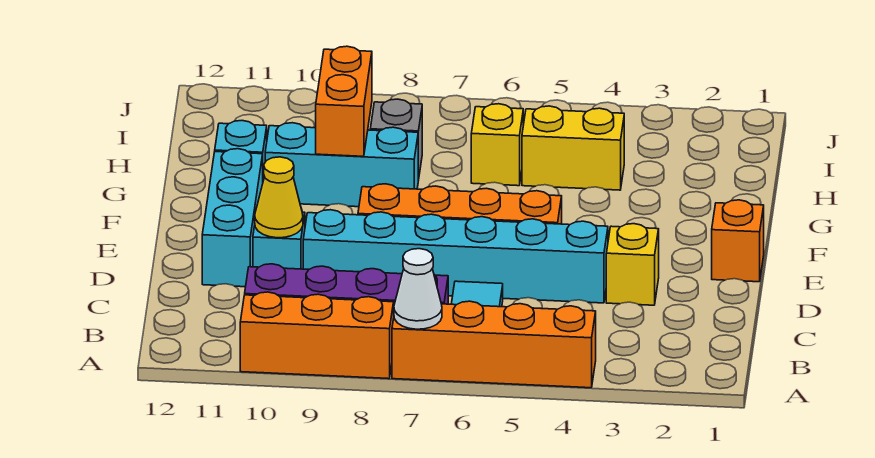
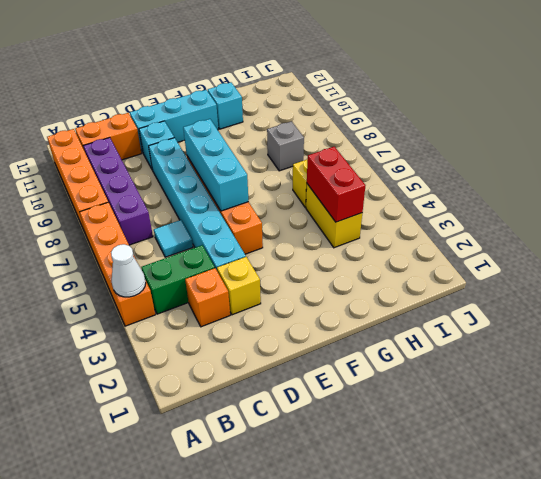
white 1x1 cone [394,249,442,329] -> white 1x1 cone moved to [111,244,146,297]
orange 1x3 brick [240,292,394,379] -> orange 1x4 brick [47,129,108,232]
none -> green 1x2 brick [141,245,215,314]
yellow 1x1 cone [255,157,303,238] -> none
orange 1x1 brick [712,200,764,282] -> orange 1x1 brick moved to [185,268,230,327]
cyan 1x3 brick [265,123,418,207] -> cyan 1x3 brick moved to [183,119,249,211]
orange 1x2 brick [316,46,372,156] -> orange 1x2 brick moved to [75,113,142,160]
none -> red 1x2 brick [307,147,365,222]

